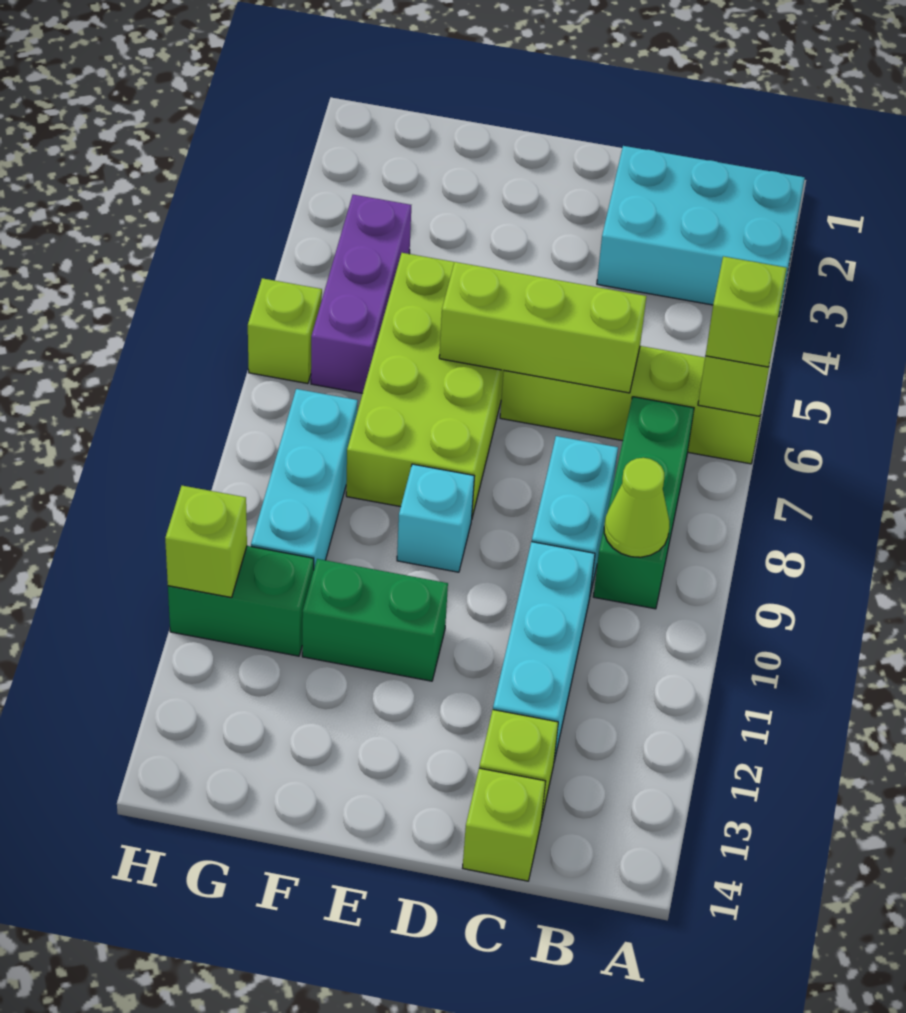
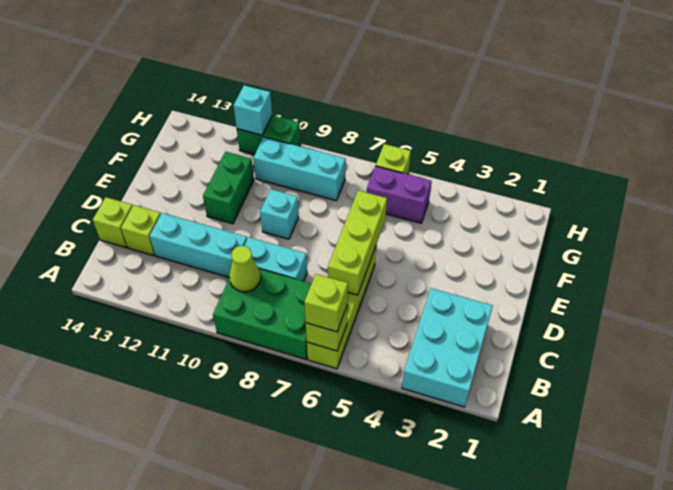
green 1x3 brick [593,397,694,609] -> green 2x3 brick [213,269,311,359]
lime 2x4 brick [346,253,504,517] -> none
purple 1x3 brick [311,195,411,393] -> purple 1x2 brick [367,166,432,223]
green 1x2 brick [168,546,314,656] -> green 1x2 brick turned to [237,115,300,155]
lime 1x1 brick [165,486,247,598] -> cyan 1x1 brick [234,85,272,135]

